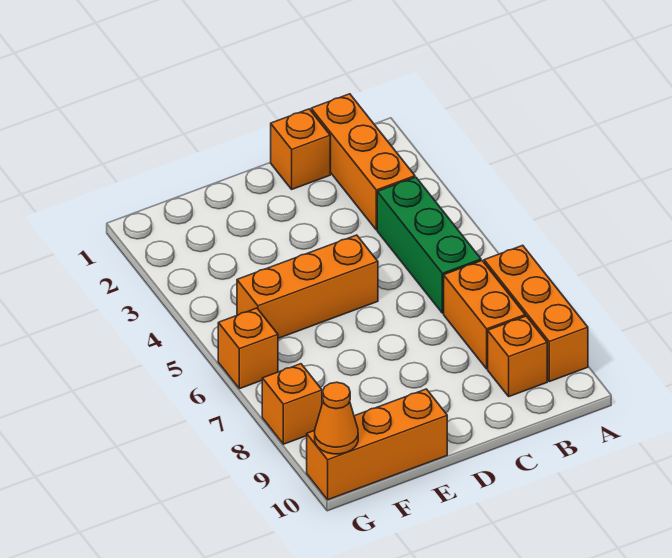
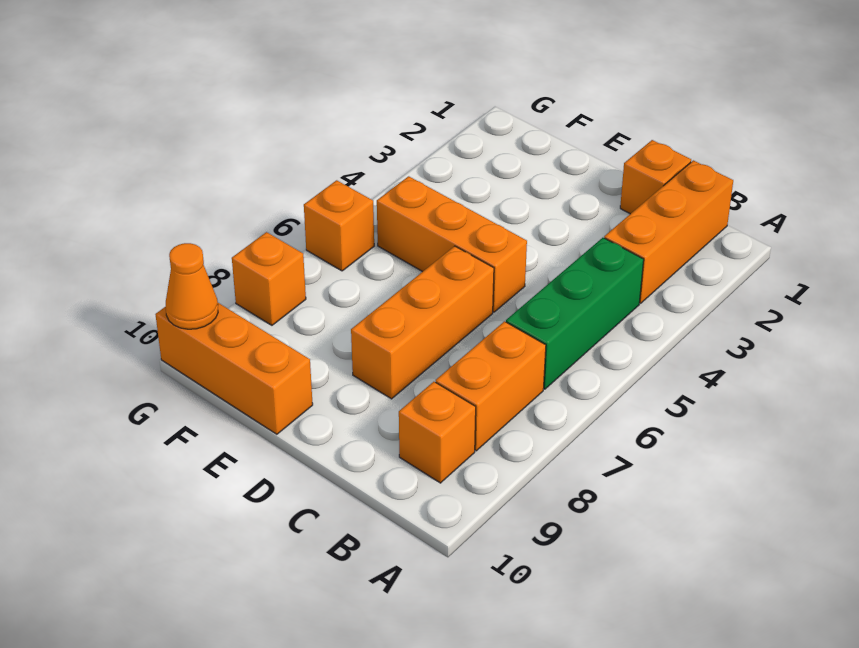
orange 1x3 brick [484,245,588,382] -> orange 1x3 brick moved to [351,246,494,399]

